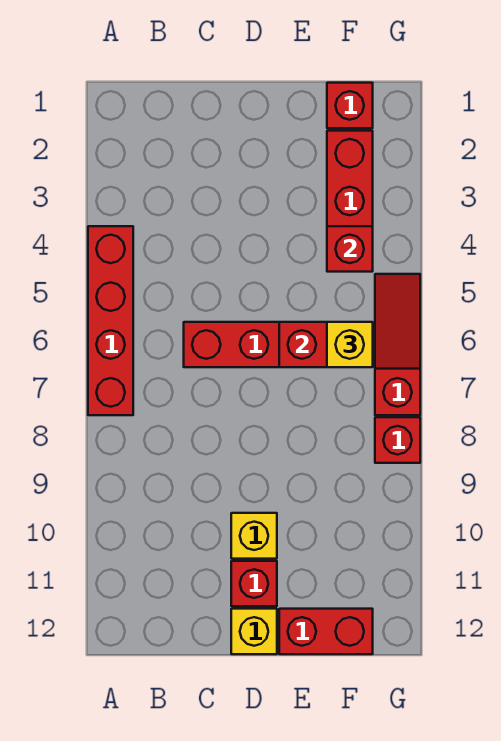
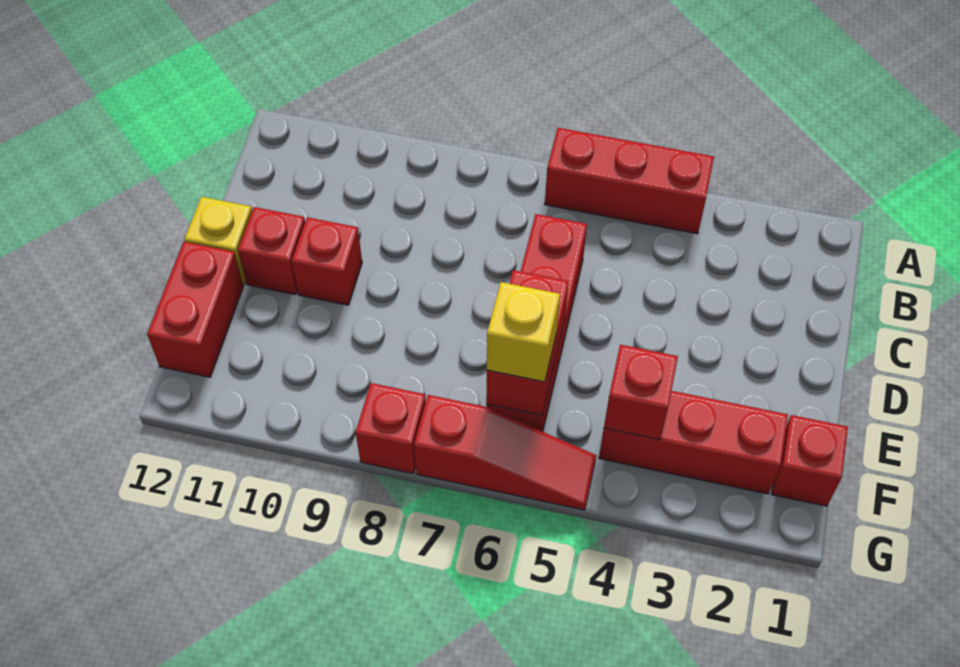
red 1x4 brick [88,226,133,415] -> red 1x3 brick [545,128,714,234]
yellow 1x1 brick [231,513,277,559] -> red 1x1 brick [292,217,362,305]

